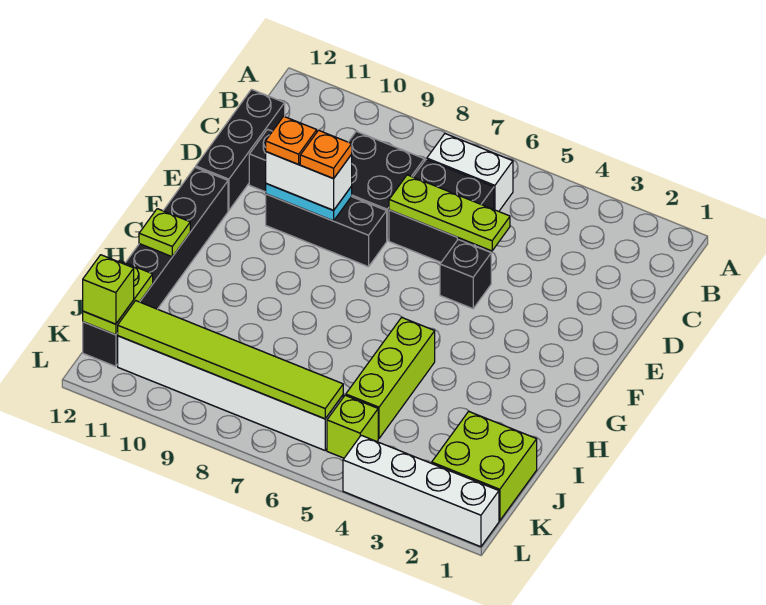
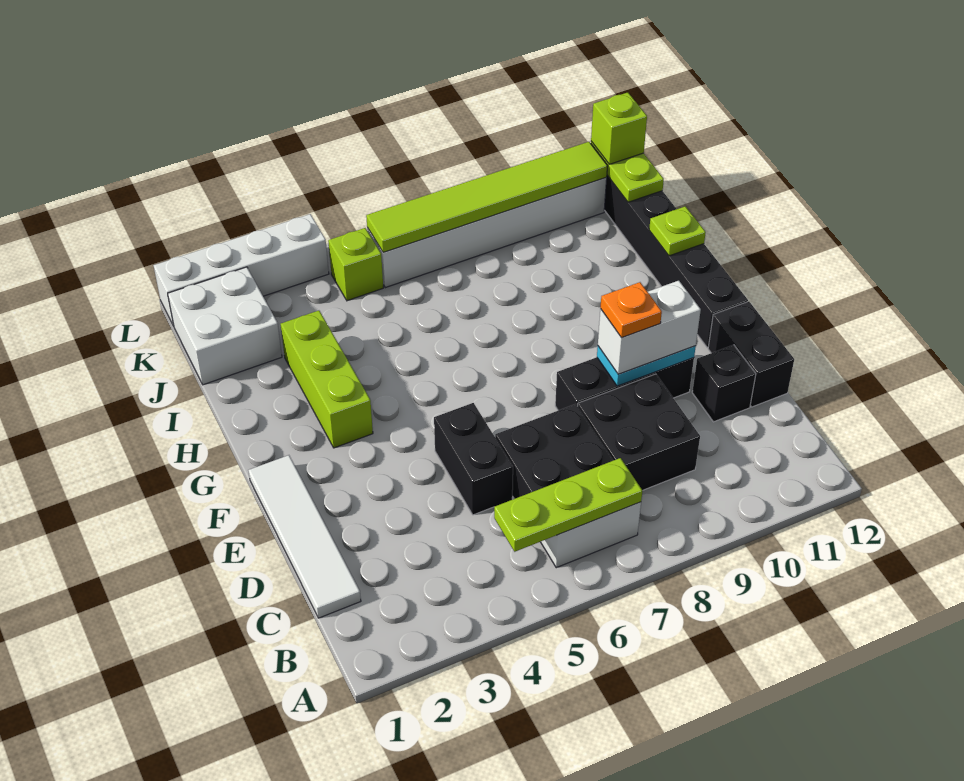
none -> white 1x4 tile [248,455,361,618]
black 1x3 brick [196,89,285,211] -> black 1x2 brick [708,301,794,407]
lime 1x3 plate [389,175,510,251] -> lime 1x3 plate moved to [494,458,643,552]
black 1x1 brick [440,240,491,309] -> black 1x2 brick [434,403,513,515]
orange 1x1 plate [266,116,317,164] -> none
lime 1x3 brick [346,317,435,439] -> lime 1x3 brick moved to [281,311,373,448]
lime 2x2 brick [432,411,537,521] -> white 2x2 brick [168,267,282,385]

